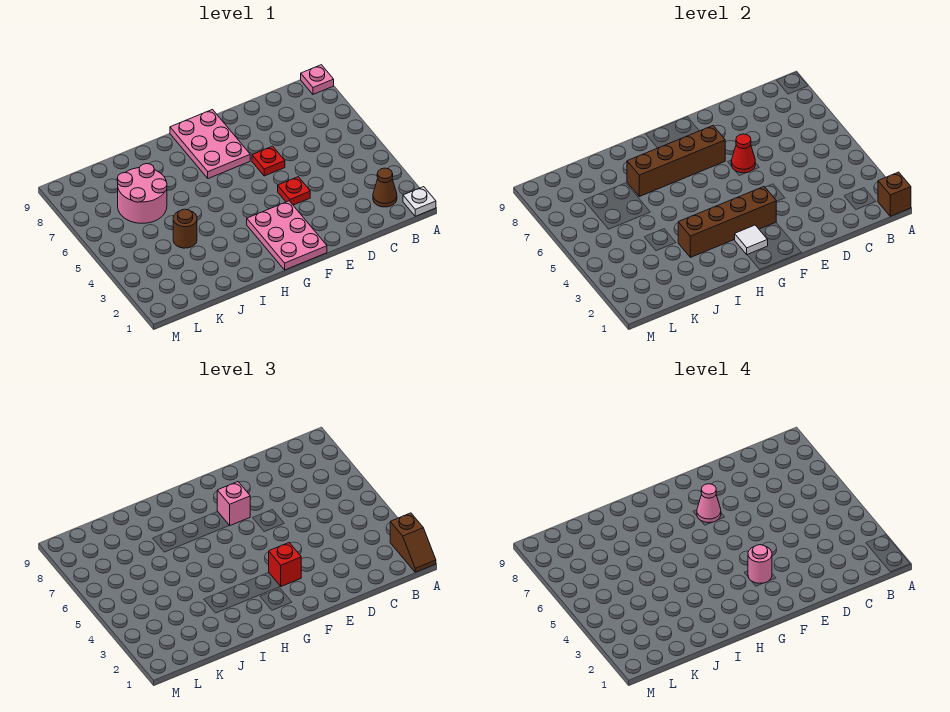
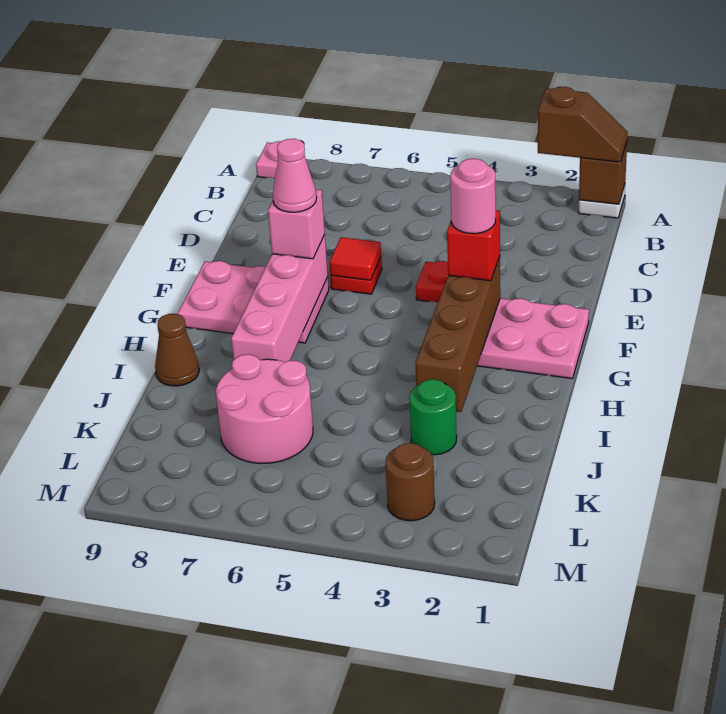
brown 1x1 cone [373,168,397,207] -> brown 1x1 cone moved to [155,314,199,386]
red 1x1 cone [731,134,755,173] -> red 1x1 tile [329,237,381,280]
brown 1x4 brick [627,126,725,196] -> pink 1x4 brick [231,235,328,362]
white 1x1 tile [734,225,768,255] -> none
none -> green 1x1 round brick [409,379,457,455]
brown 1x1 round brick [173,209,197,248] -> brown 1x1 round brick moved to [385,443,435,521]

